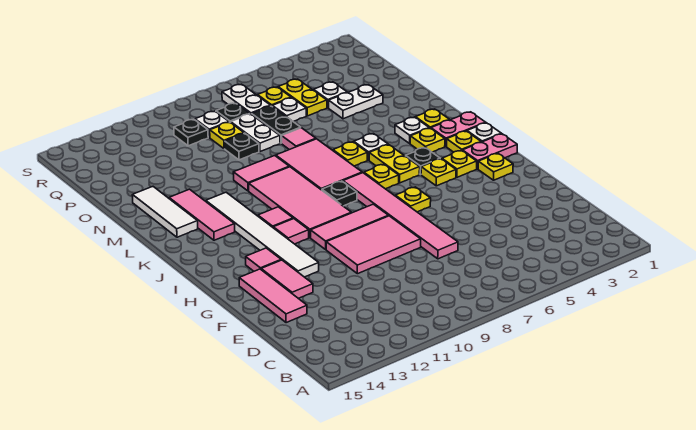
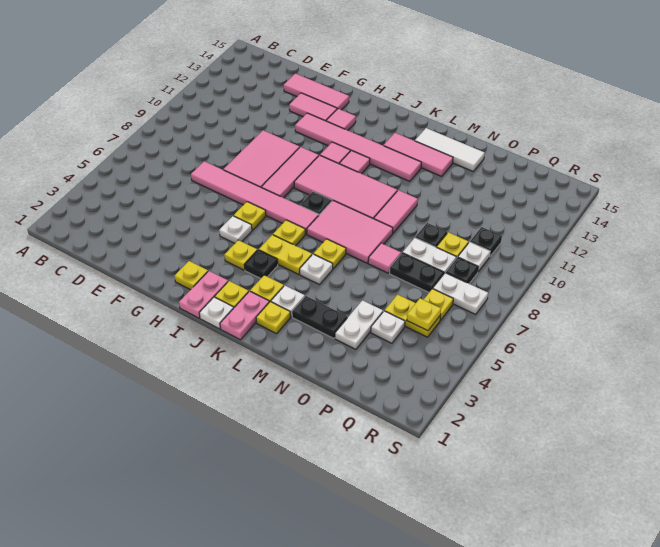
white 1x6 tile [206,192,319,277] -> pink 1x6 tile [295,113,421,181]
yellow 1x1 plate [442,150,477,177] -> yellow 1x1 plate moved to [407,299,441,331]
none -> black 1x2 plate [292,296,347,338]
white 1x1 plate [272,98,306,122] -> white 1x1 plate moved to [219,216,252,243]

